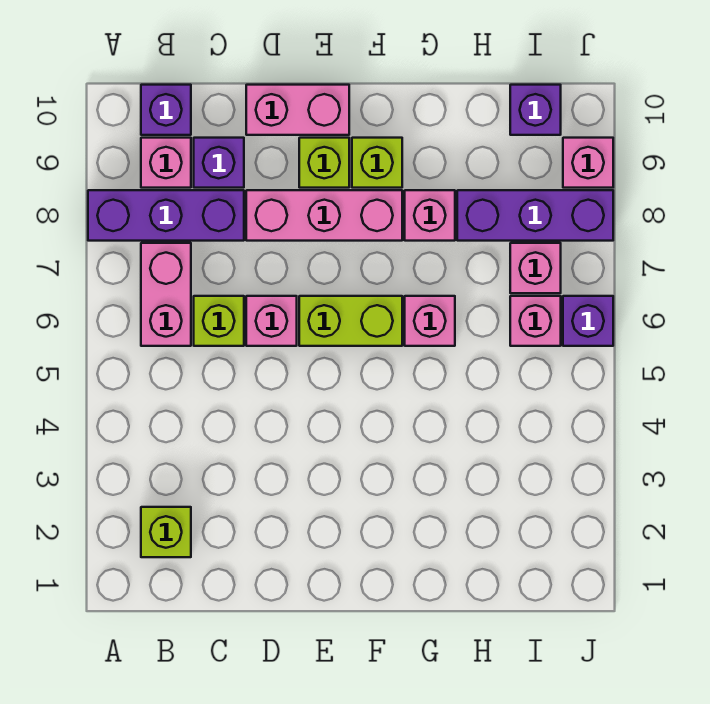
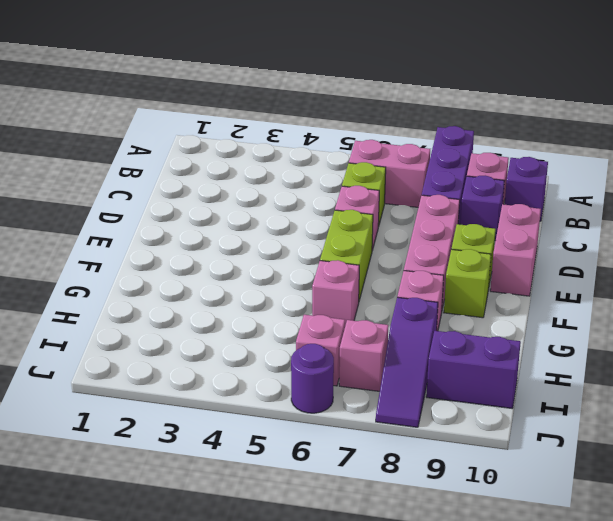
lime 1x1 brick [141,507,191,557] -> none
purple 1x3 brick [457,190,613,241] -> purple 1x3 slope [376,297,438,427]
purple 1x1 brick [510,85,561,135] -> purple 1x2 brick [426,331,521,408]
purple 1x1 brick [563,296,613,346] -> purple 1x1 round brick [291,344,334,413]
pink 1x1 brick [563,138,613,188] -> none

